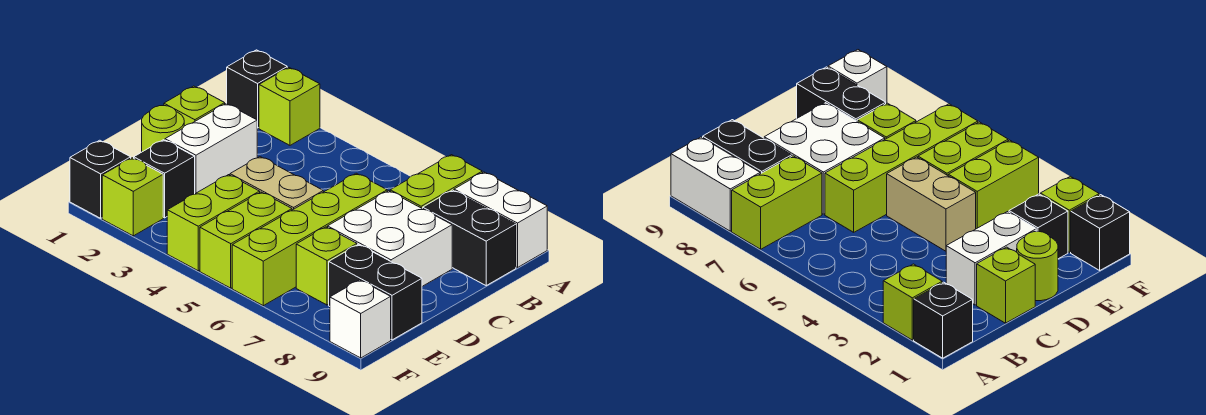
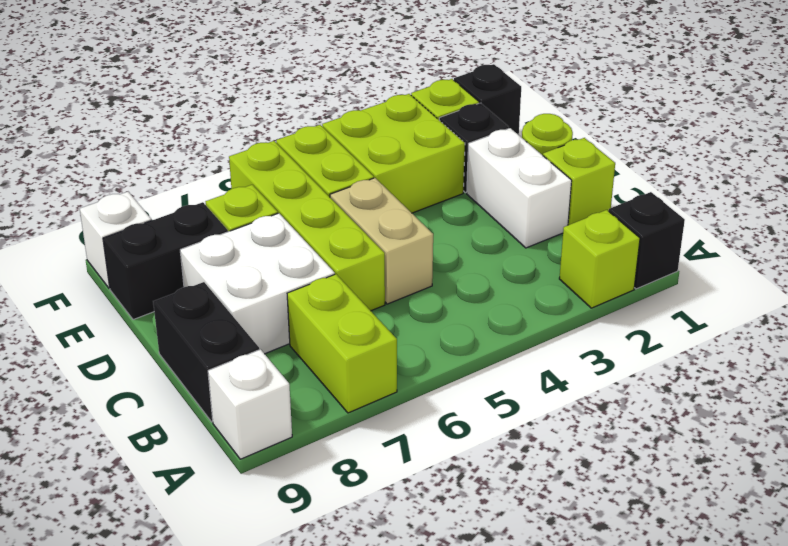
white 1x2 brick [454,172,547,268] -> white 1x1 brick [208,349,292,459]
black 1x2 brick [423,190,516,285] -> black 1x2 brick turned to [153,282,259,422]
tan 1x2 brick [230,157,323,210] -> tan 1x2 brick turned to [330,178,433,304]
lime 1x2 brick [167,175,260,271] -> lime 2x2 brick [322,94,465,213]

